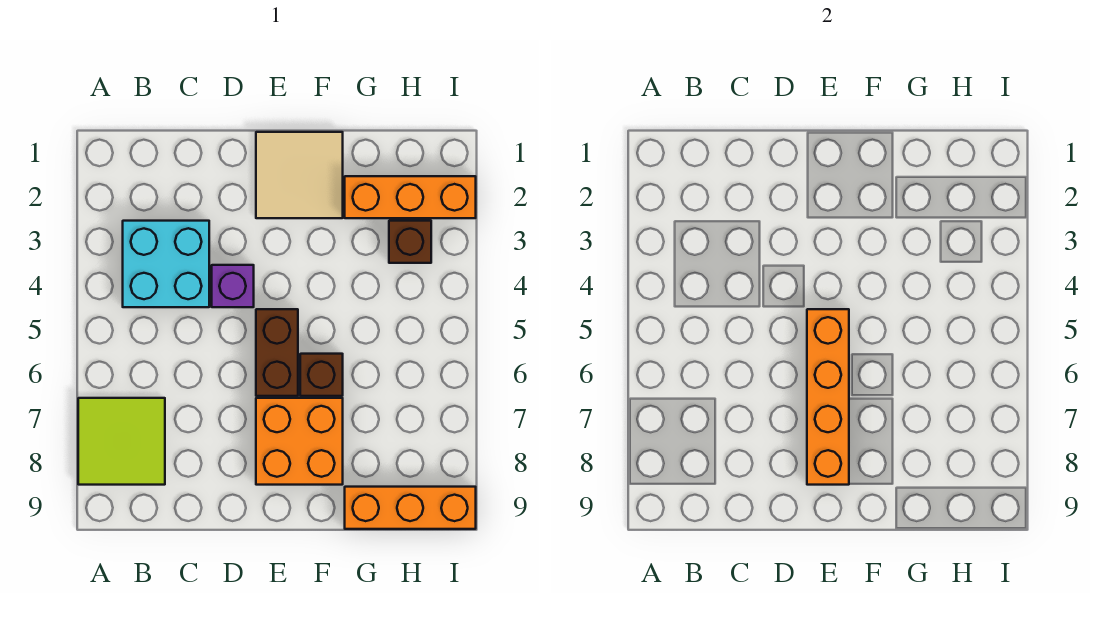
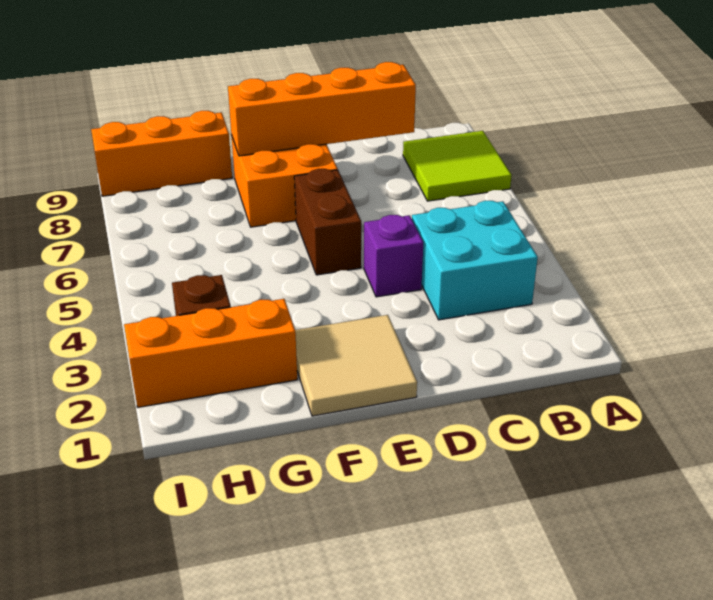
orange 1x4 brick [807,309,849,485] -> orange 1x4 brick turned to [228,62,416,156]
brown 1x1 brick [300,354,343,396] -> none

